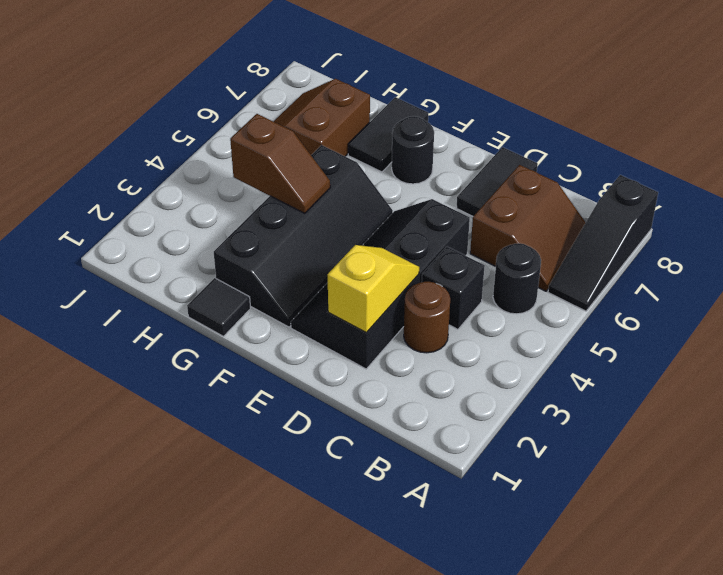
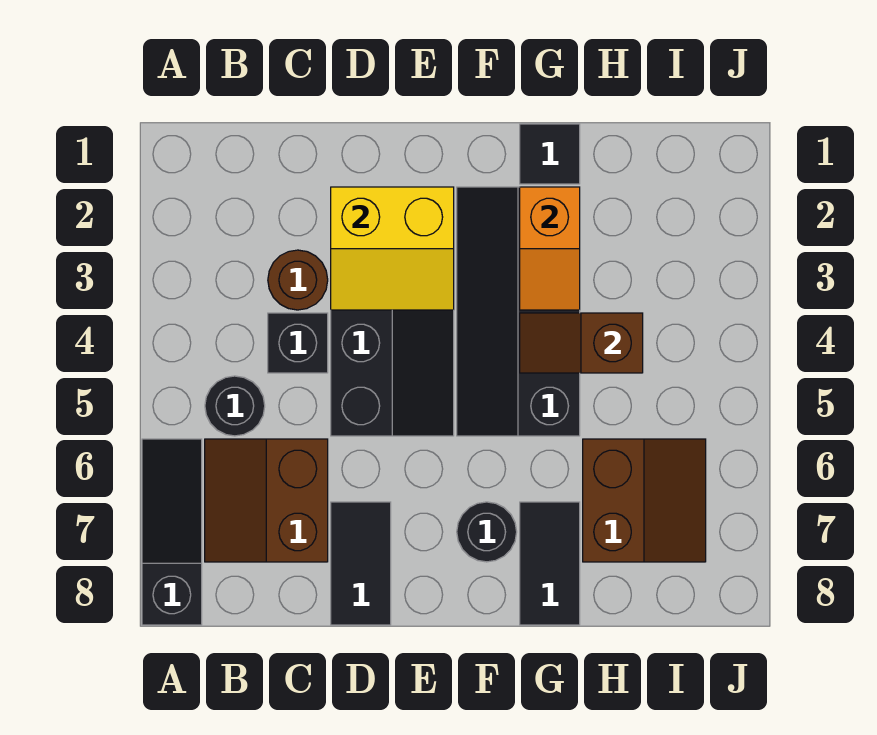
yellow 1x2 slope [327,245,419,333] -> yellow 2x2 slope [331,187,454,310]
none -> orange 1x2 slope [520,187,580,310]

